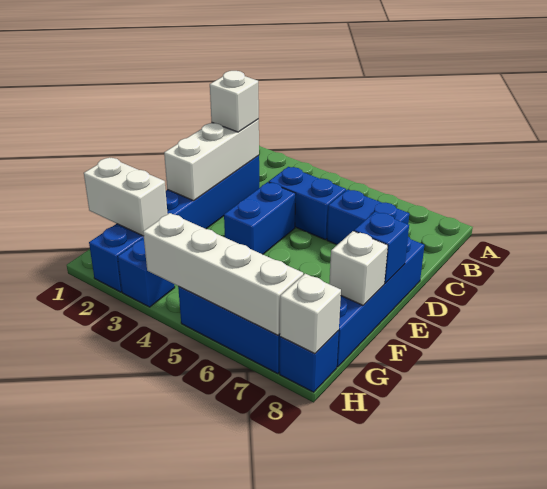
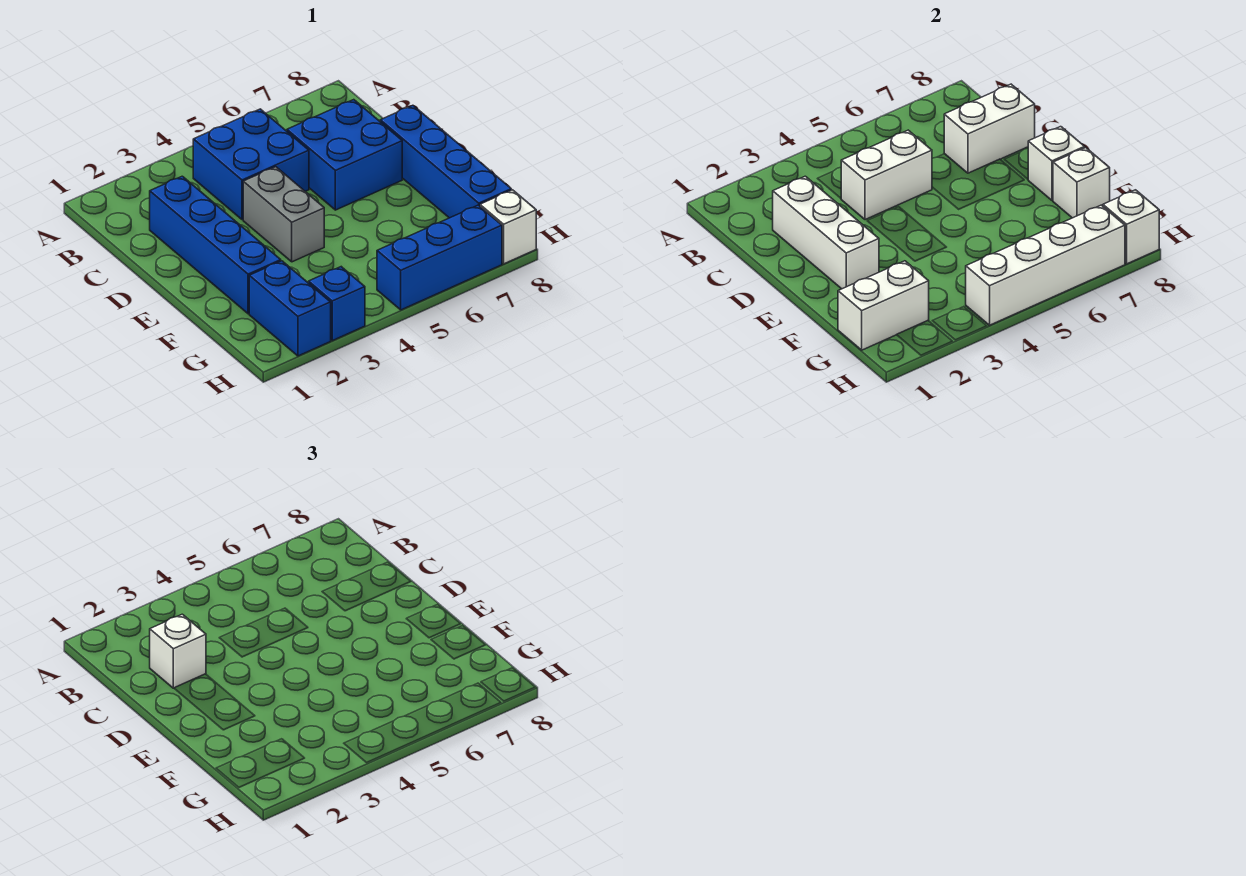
blue 1x2 brick [269,167,346,240] -> blue 2x2 brick [193,109,309,220]
none -> white 1x2 brick [841,130,932,220]
blue 1x2 brick [327,189,409,245] -> blue 2x2 brick [287,100,402,210]
none -> white 1x2 brick [944,84,1035,173]
blue 1x2 brick [224,182,296,254] -> grey 1x2 brick [243,167,324,262]
blue 1x1 brick [354,212,409,283] -> white 1x1 brick [1028,127,1085,200]
blue 1x1 brick [280,330,339,392] -> white 1x1 brick [480,190,536,264]

